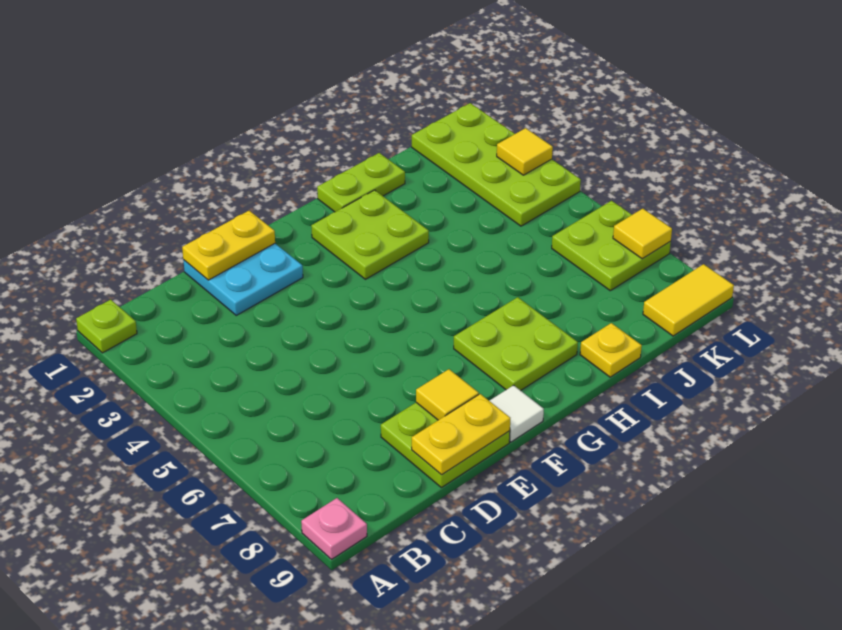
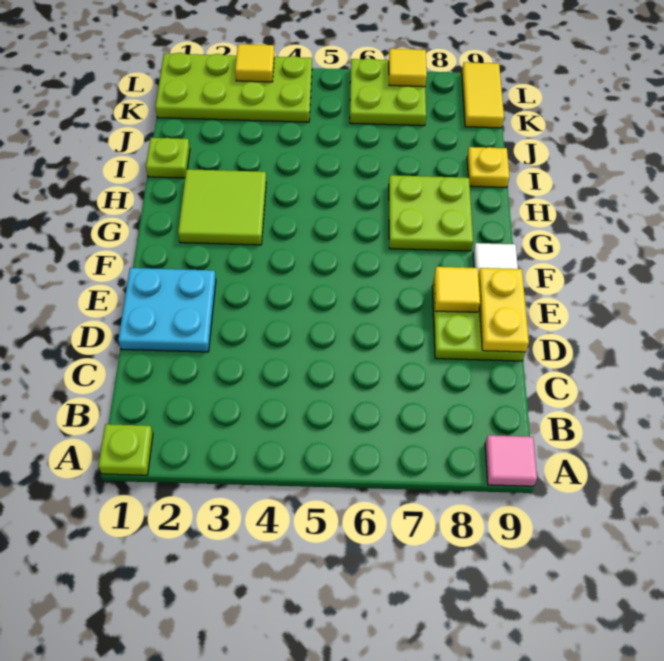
pink 1x1 plate [301,498,367,559] -> pink 1x1 tile [485,435,537,486]
yellow 1x2 plate [182,211,275,280] -> none
lime 2x2 plate [311,190,429,279] -> lime 2x2 tile [178,169,266,245]
lime 1x2 plate [317,153,405,212] -> lime 1x1 plate [146,138,190,178]

